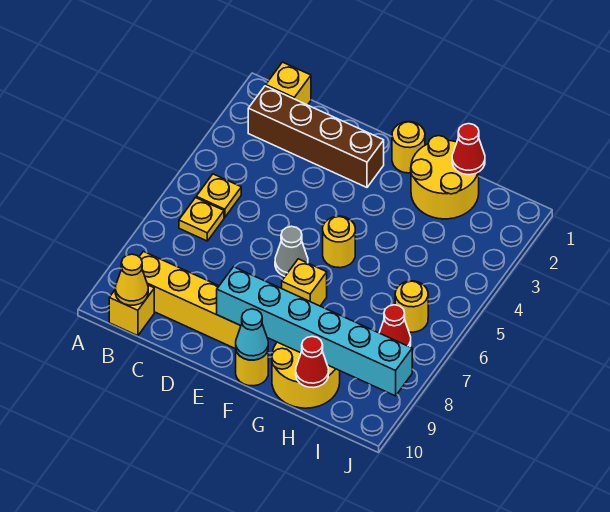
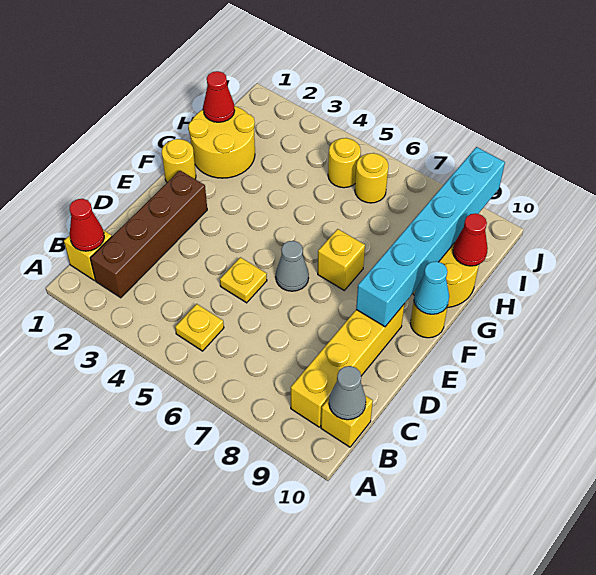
yellow 1x1 plate [179,198,224,241] -> yellow 1x1 plate moved to [220,257,267,303]
yellow 1x1 cone [115,254,148,305] -> grey 1x1 cone [329,366,366,420]
yellow 1x1 round brick [323,216,355,268] -> yellow 1x1 round brick moved to [328,138,361,188]
red 1x1 cone [379,305,411,347] -> red 1x1 cone moved to [70,199,104,251]

